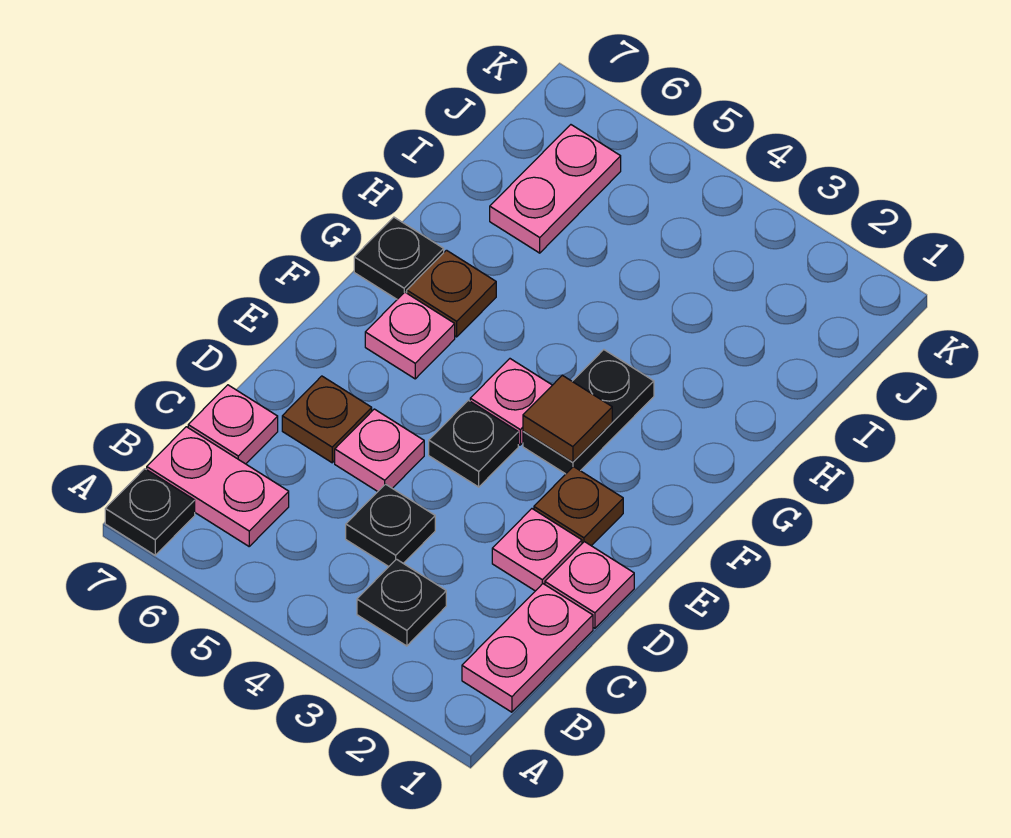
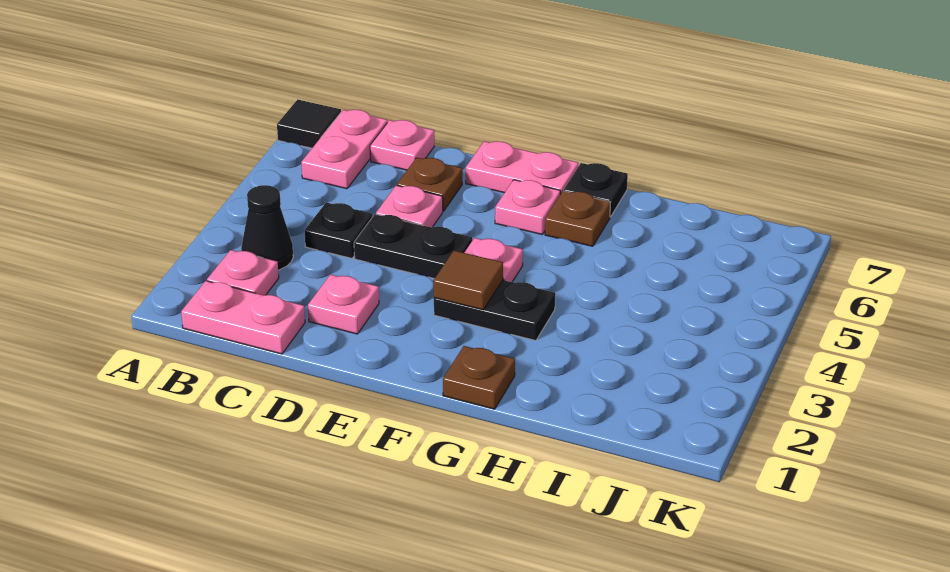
black 1x1 plate [105,469,195,555] -> black 1x1 tile [277,99,341,148]
black 1x1 plate [357,559,446,646] -> black 1x1 cone [241,185,293,270]
pink 1x1 plate [545,542,634,628] -> pink 1x1 plate moved to [207,250,279,295]
brown 1x1 plate [534,467,623,546] -> brown 1x1 plate moved to [443,346,515,409]
black 1x1 plate [429,400,518,487] -> black 1x2 plate [354,214,472,279]
pink 1x2 plate [490,125,621,253] -> pink 1x2 plate moved to [466,141,578,194]

